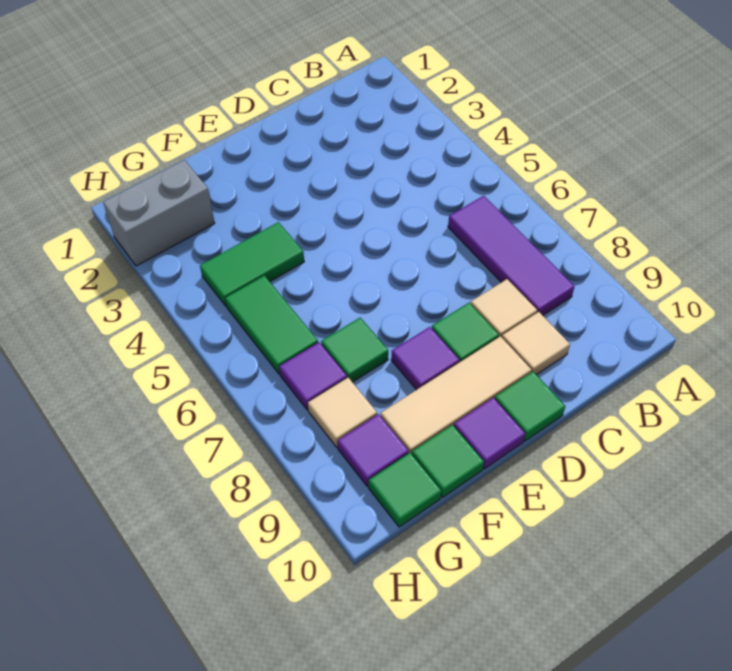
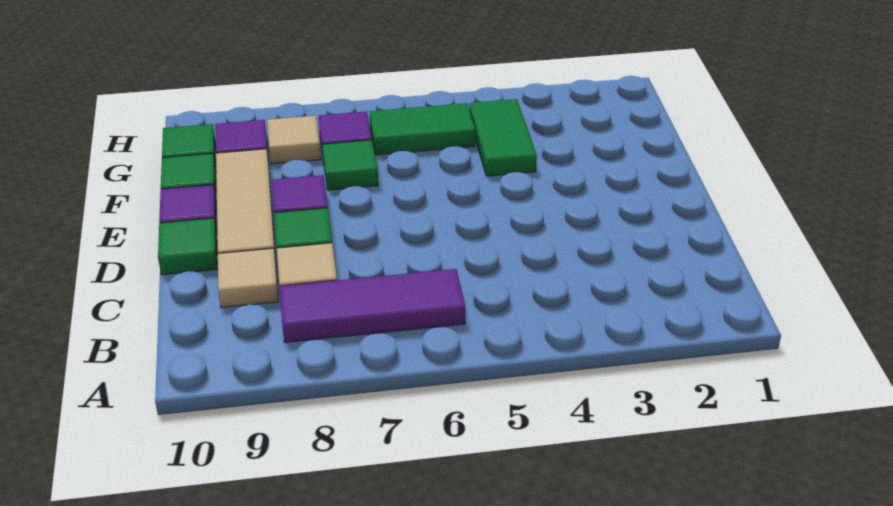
grey 1x2 brick [103,160,215,266] -> none

